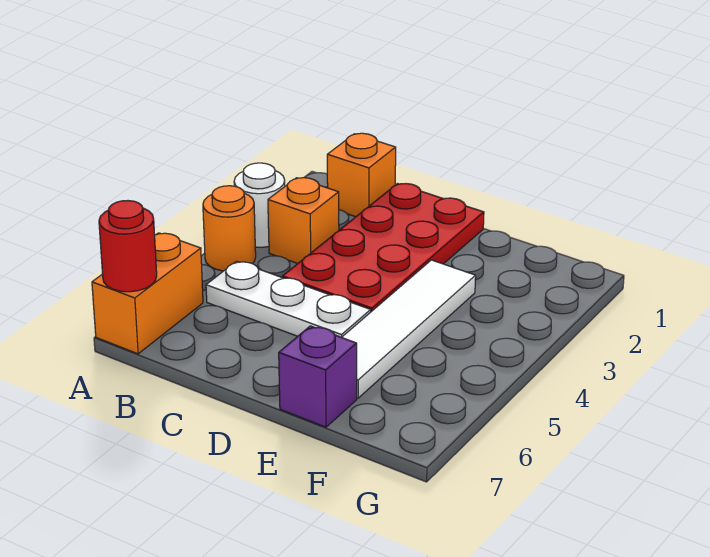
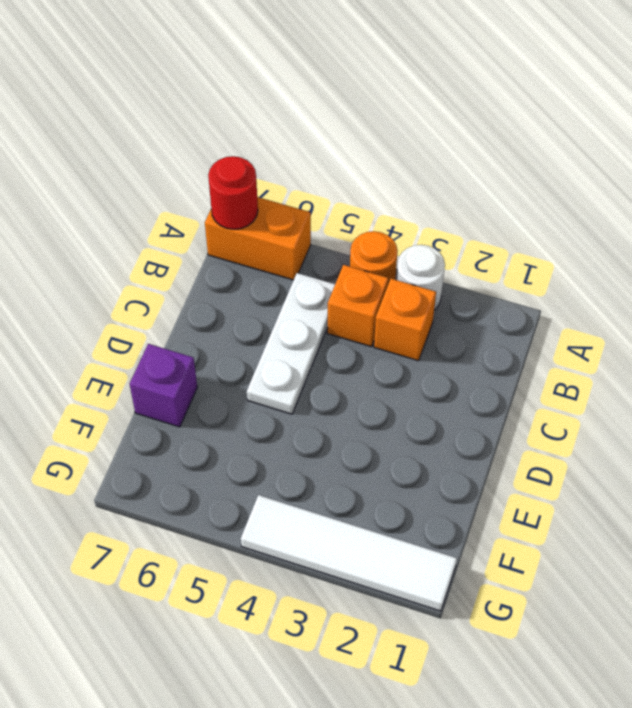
orange 1x1 brick [327,133,396,217] -> orange 1x1 brick moved to [327,265,388,347]
red 2x4 plate [282,184,484,312] -> none
white 1x4 tile [342,260,476,398] -> white 1x4 tile moved to [241,495,457,611]

